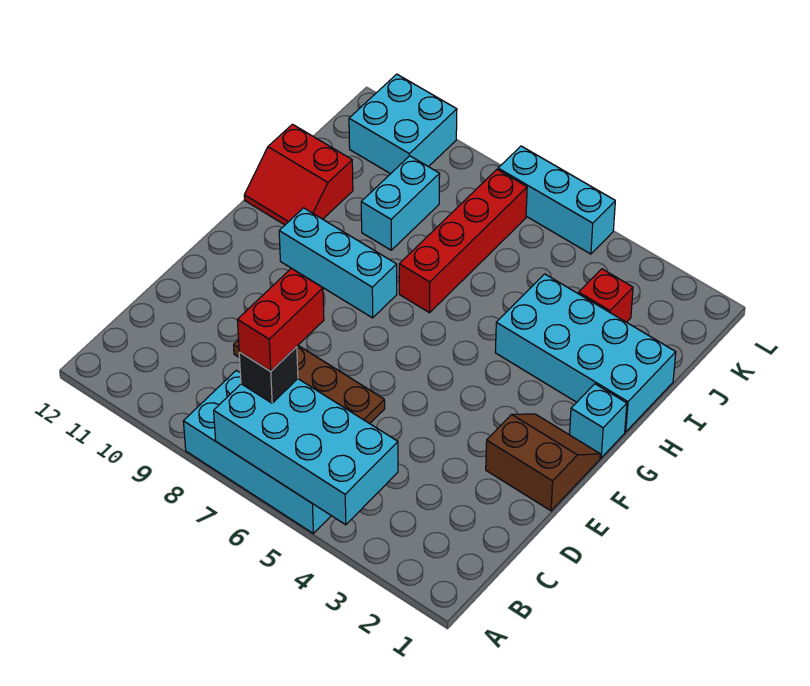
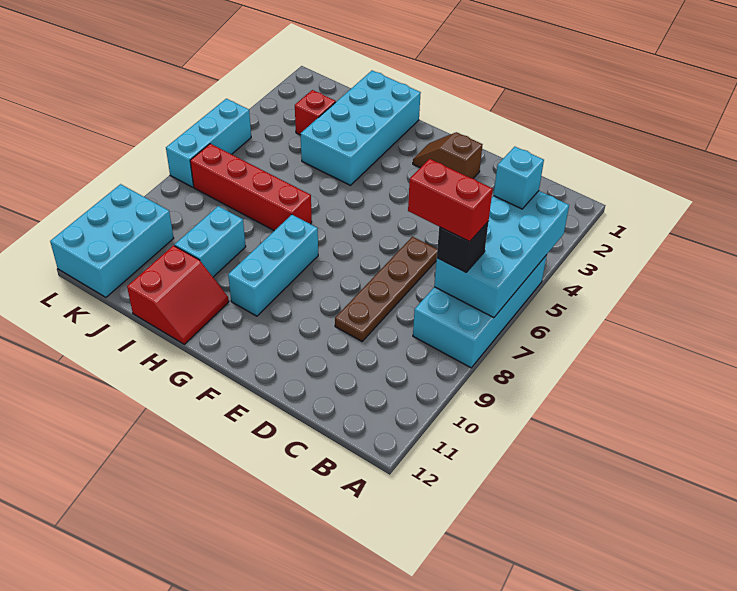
brown 2x2 slope [486,414,600,511] -> brown 1x2 slope [413,132,483,178]
cyan 1x1 brick [570,384,627,458] -> cyan 1x1 brick moved to [494,147,544,209]
cyan 1x2 brick [361,156,440,250] -> cyan 1x2 brick turned to [175,206,246,277]
cyan 2x2 brick [349,74,457,174] -> cyan 2x3 brick [50,184,174,297]

